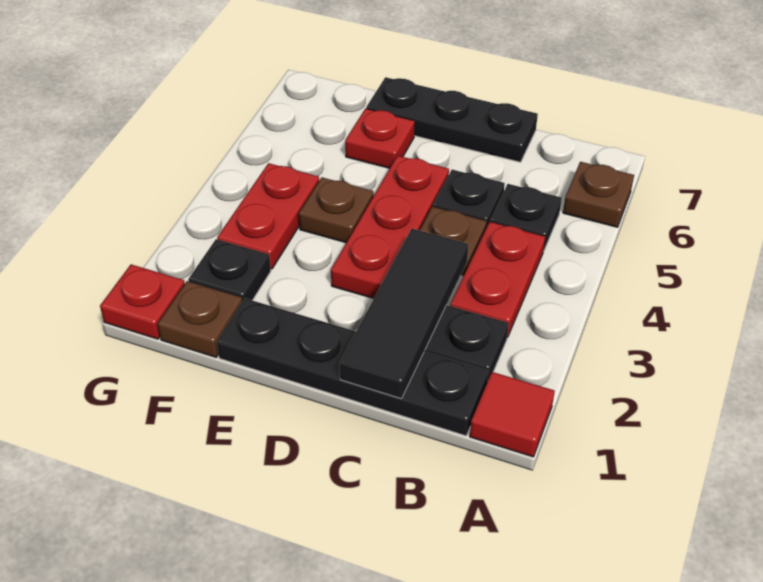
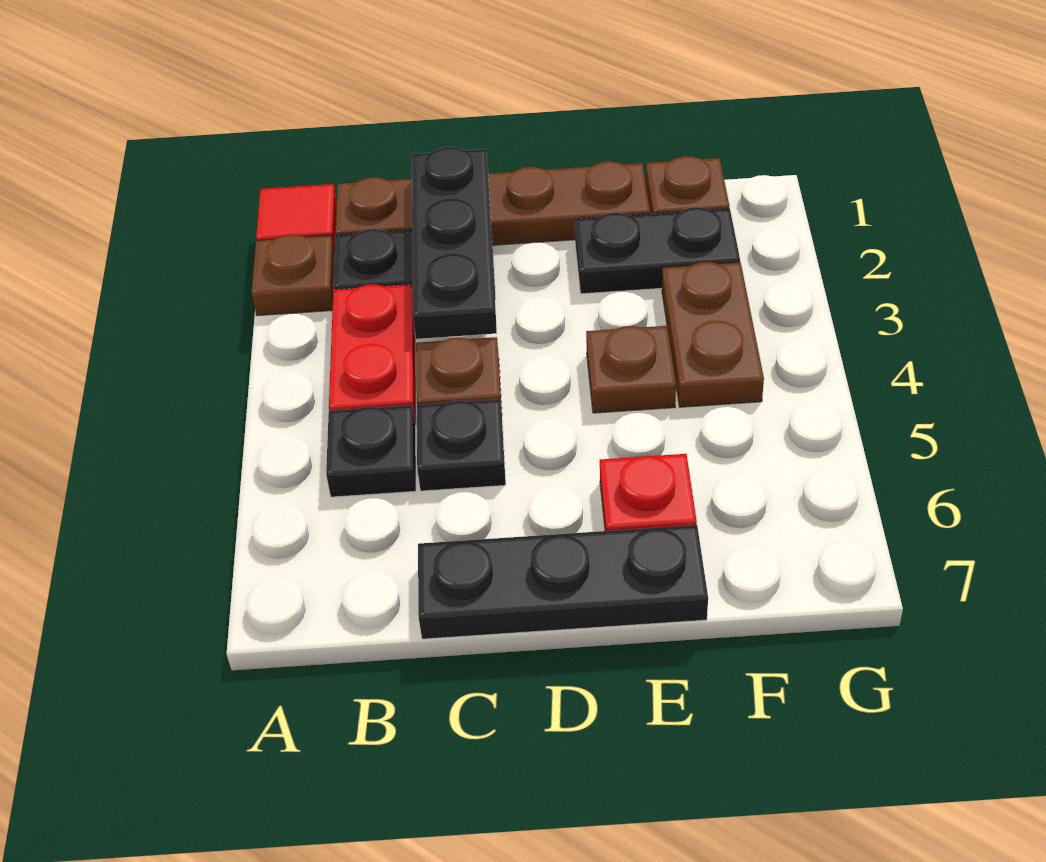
brown 1x1 plate [563,162,634,227] -> brown 1x1 plate moved to [251,234,335,316]
black 1x4 plate [217,298,489,436] -> brown 1x4 plate [336,161,650,245]
black 1x3 tile [340,229,469,399] -> black 1x3 plate [412,147,497,339]
red 1x3 plate [331,156,449,298] -> none
black 1x1 plate [188,239,271,301] -> black 1x2 plate [574,207,740,294]
red 1x2 plate [217,163,319,269] -> brown 1x2 plate [662,262,764,407]
red 1x1 plate [100,264,185,339] -> none

